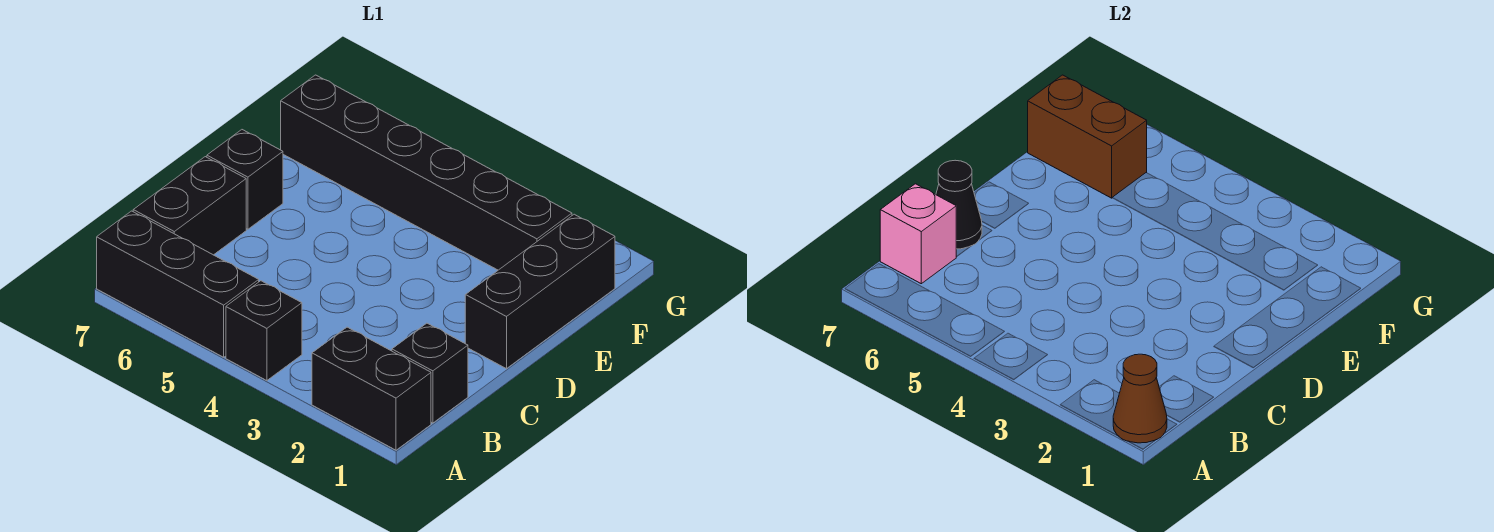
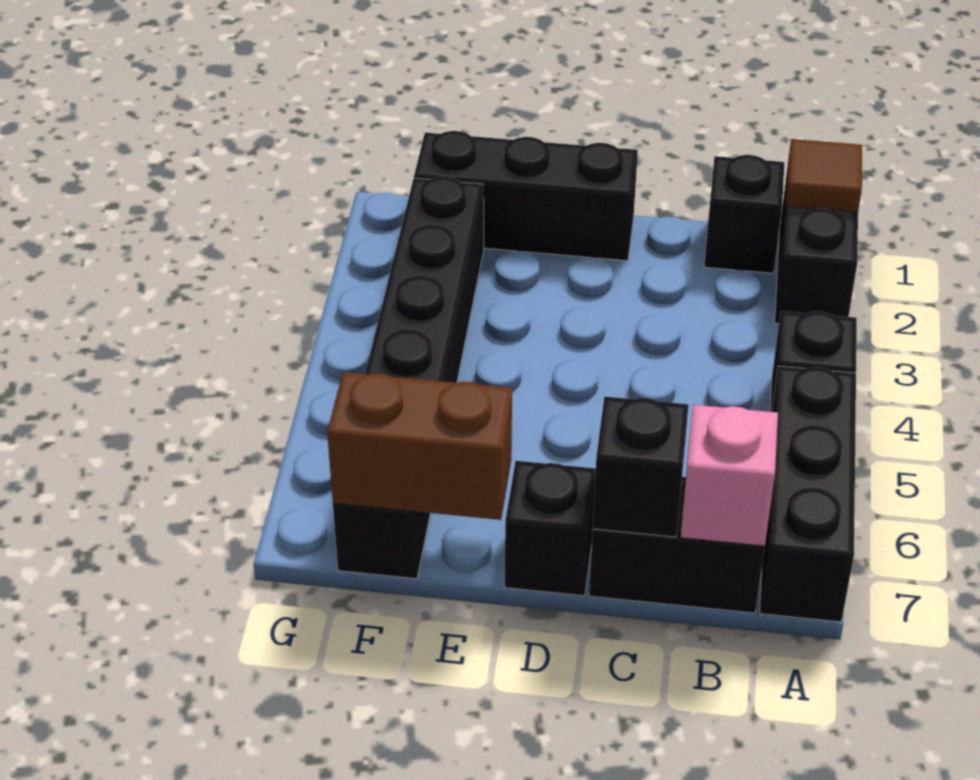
brown 1x1 cone [1113,354,1167,443] -> brown 1x1 tile [786,139,862,212]
black 1x1 cone [936,160,982,249] -> black 1x1 brick [593,397,689,537]
brown 1x2 brick [1028,75,1147,198] -> brown 1x2 brick turned to [327,372,512,520]

